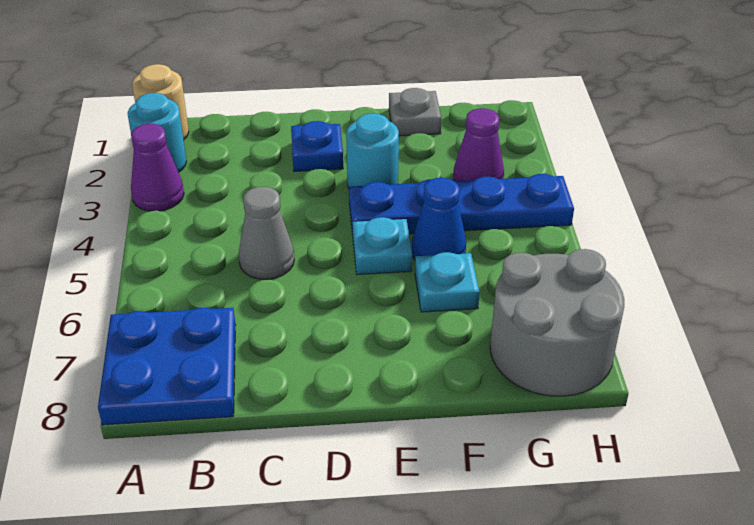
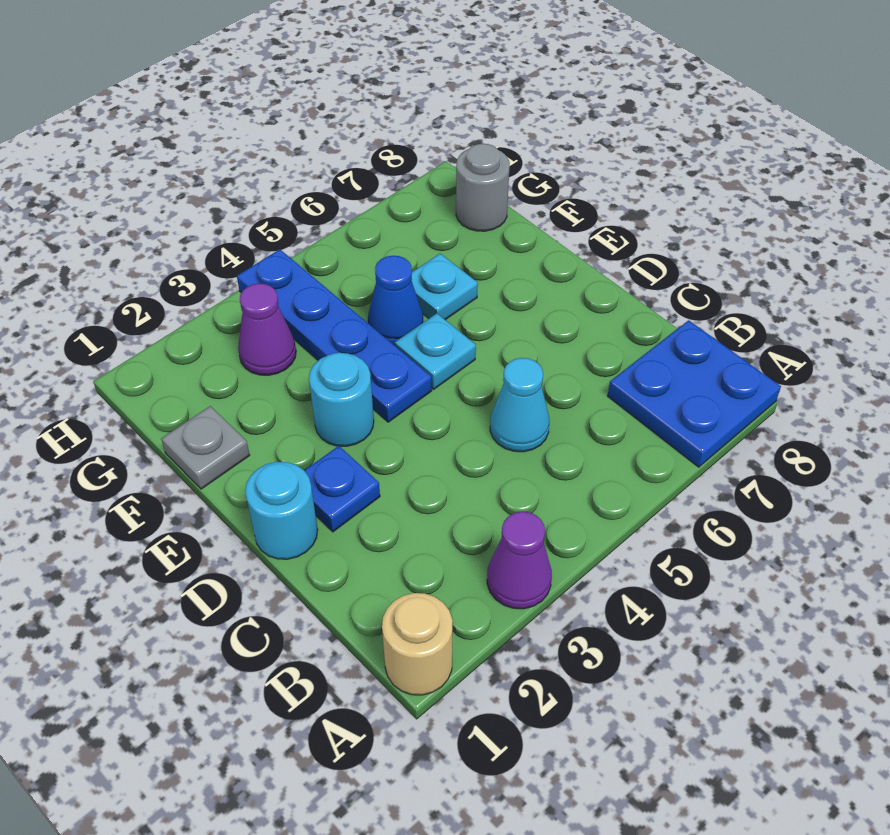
cyan 1x1 round brick [128,93,187,172] -> cyan 1x1 round brick moved to [245,462,318,559]
grey 1x1 cone [239,187,294,279] -> cyan 1x1 cone [490,358,549,452]
grey 2x2 round brick [490,249,624,396] -> grey 1x1 round brick [456,144,510,231]

